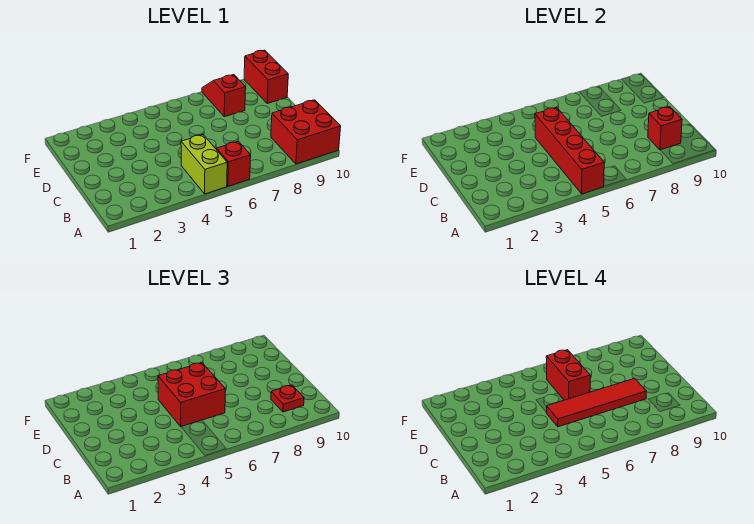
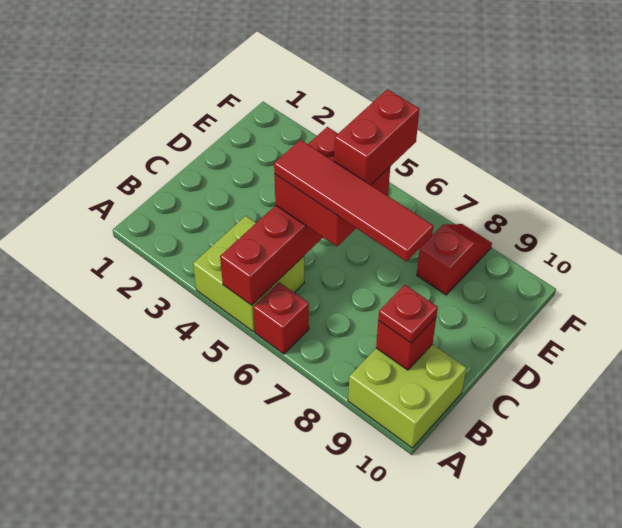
lime 1x2 brick [181,135,227,194] -> lime 2x2 brick [193,216,304,332]
red 2x2 brick [271,100,341,164] -> lime 2x2 brick [348,344,466,448]
red 1x2 brick [244,50,288,103] -> none

